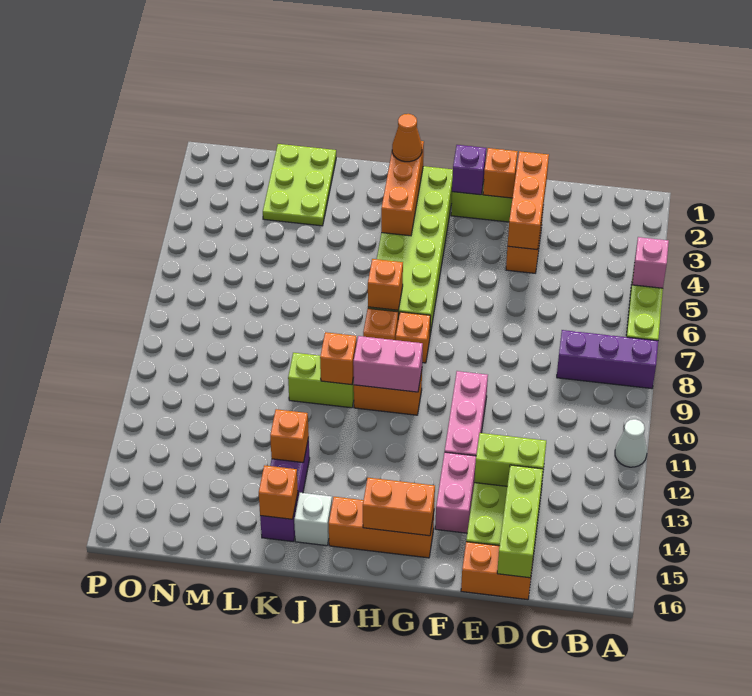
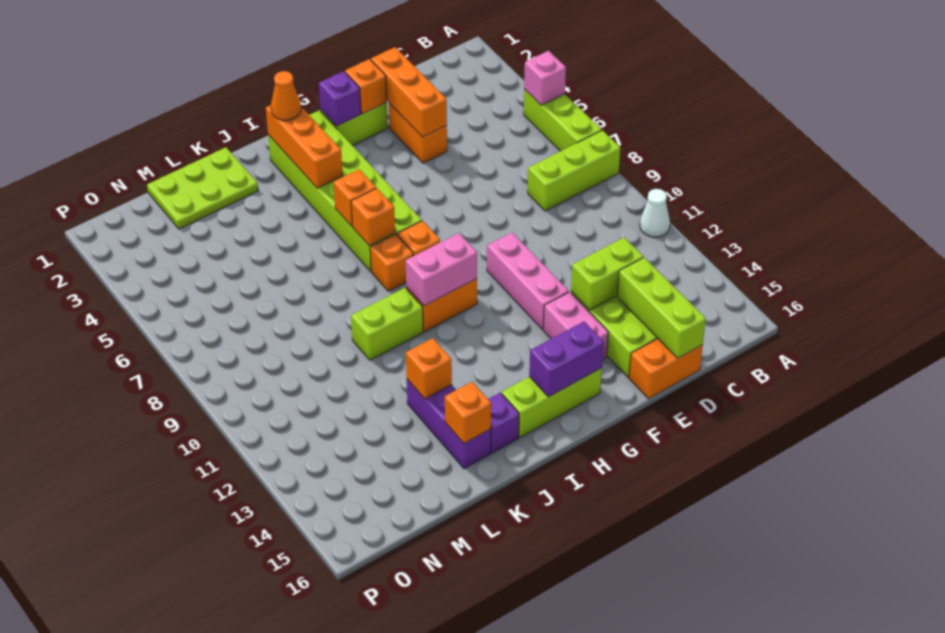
purple 1x3 brick [557,330,658,389] -> lime 1x3 brick [528,130,620,211]
orange 1x3 brick [329,497,434,558] -> lime 1x3 brick [502,368,602,437]
orange 1x2 brick [363,478,435,536] -> purple 1x2 brick [529,321,604,397]
orange 1x1 brick [320,332,357,385] -> orange 1x1 brick moved to [334,169,376,226]
white 1x1 brick [294,493,332,546] -> purple 1x1 brick [488,393,519,453]
lime 2x3 plate [263,144,336,226] -> lime 2x3 plate turned to [147,147,258,229]

